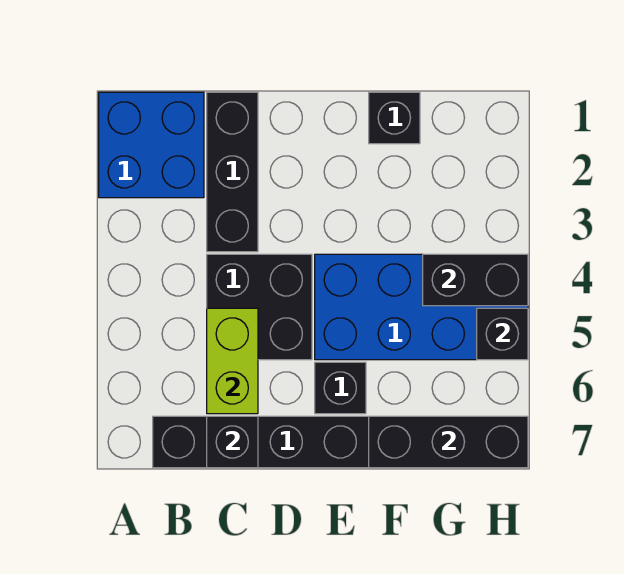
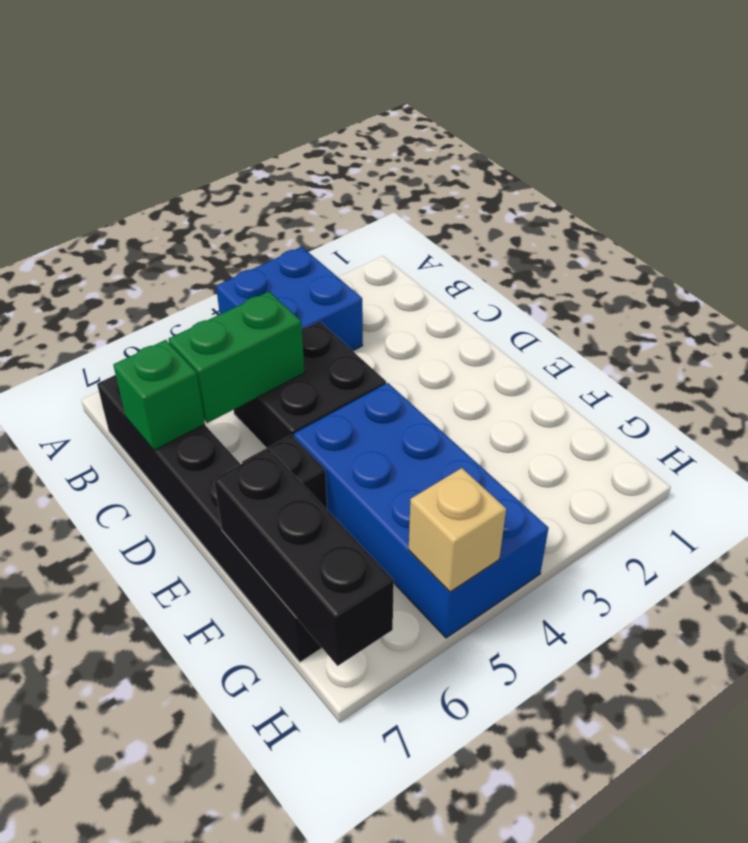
blue 2x2 brick [99,92,204,198] -> blue 2x2 brick moved to [216,247,363,351]
black 1x3 brick [207,92,258,252] -> none
lime 1x2 brick [207,308,258,414] -> green 1x2 brick [169,292,305,423]
black 1x1 brick [207,416,258,468] -> green 1x1 brick [113,340,205,450]
black 1x1 brick [369,92,420,144] -> none
black 1x2 brick [423,254,528,306] -> none
black 1x1 brick [477,308,528,360] -> tan 1x1 brick [409,468,506,592]

